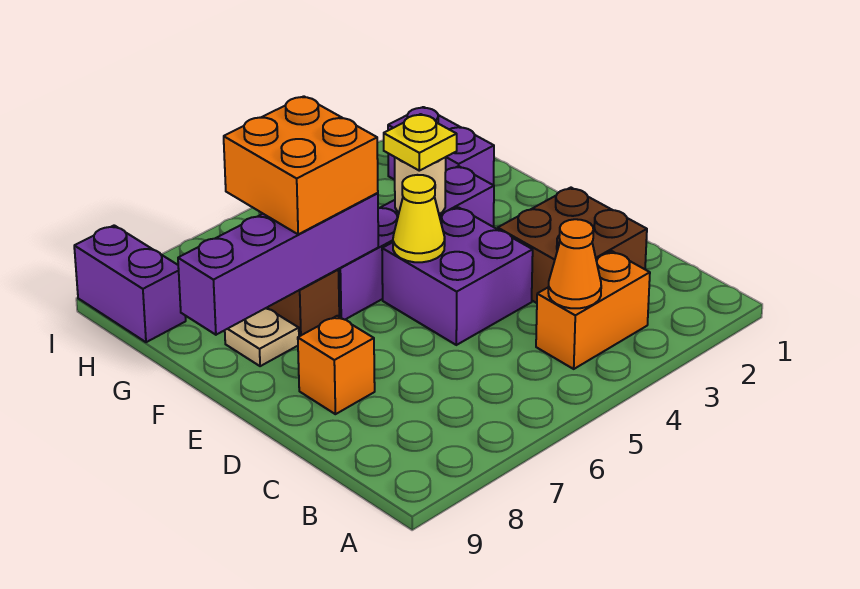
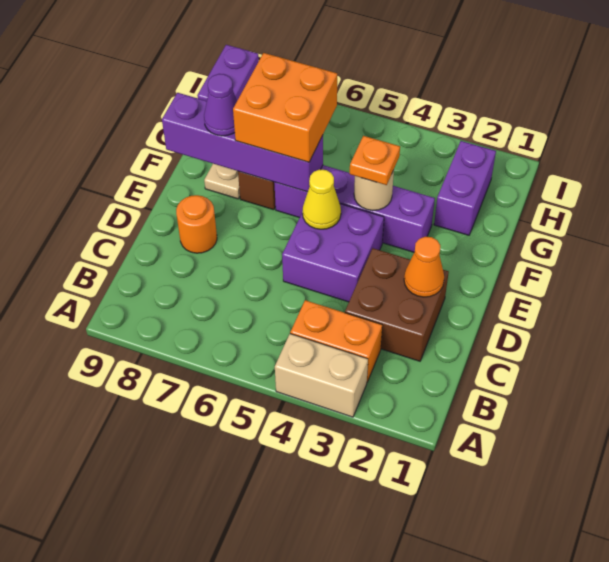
none -> tan 1x2 brick [275,334,368,417]
orange 1x1 cone [548,219,601,308] -> orange 1x1 cone moved to [404,237,444,297]
orange 1x1 brick [298,316,375,414] -> orange 1x1 round brick [176,195,217,253]
yellow 1x1 plate [383,114,457,171] -> orange 1x1 plate [350,136,400,185]
none -> purple 1x1 cone [204,74,237,136]

